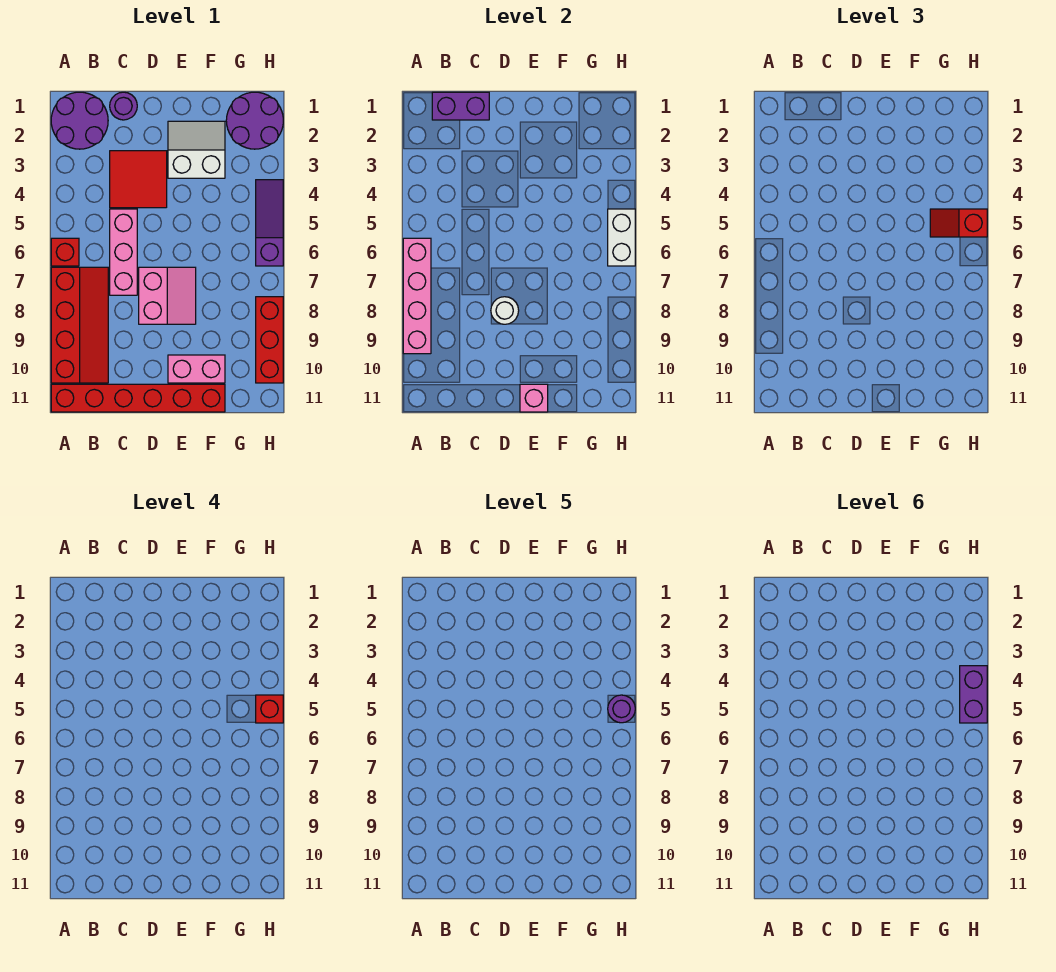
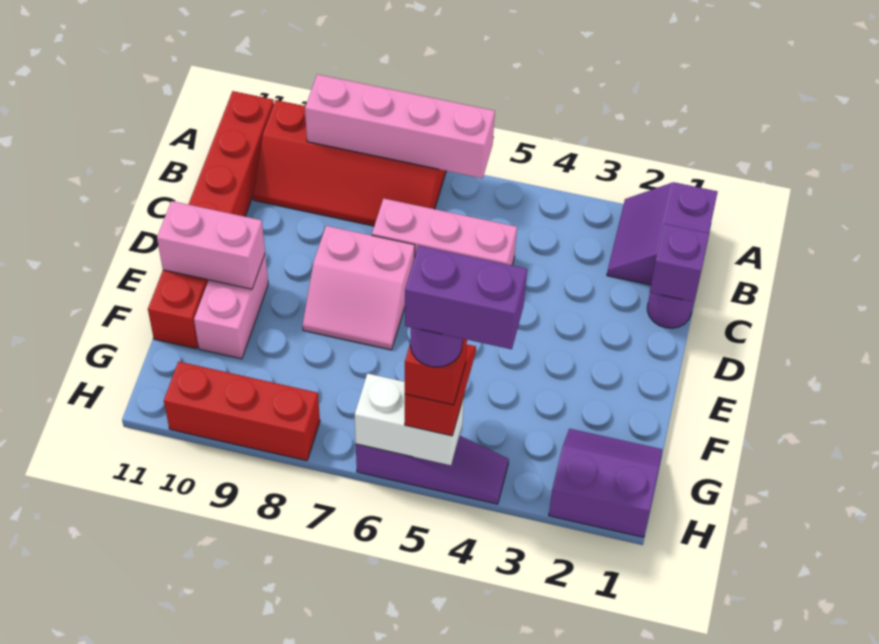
purple 2x2 round brick [51,92,108,149] -> purple 2x2 slope [607,182,718,285]
red 1x1 brick [51,238,79,266] -> none
purple 1x2 brick [432,92,489,120] -> purple 1x1 brick [650,224,709,302]
red 2x2 tile [110,151,167,208] -> none
white 1x1 round brick [491,297,519,324] -> none
white 2x2 slope [168,121,225,178] -> none
pink 1x1 brick [520,384,548,412] -> pink 1x2 brick [157,201,265,289]
purple 2x2 round brick [226,92,283,149] -> purple 2x2 slope [549,429,662,537]

